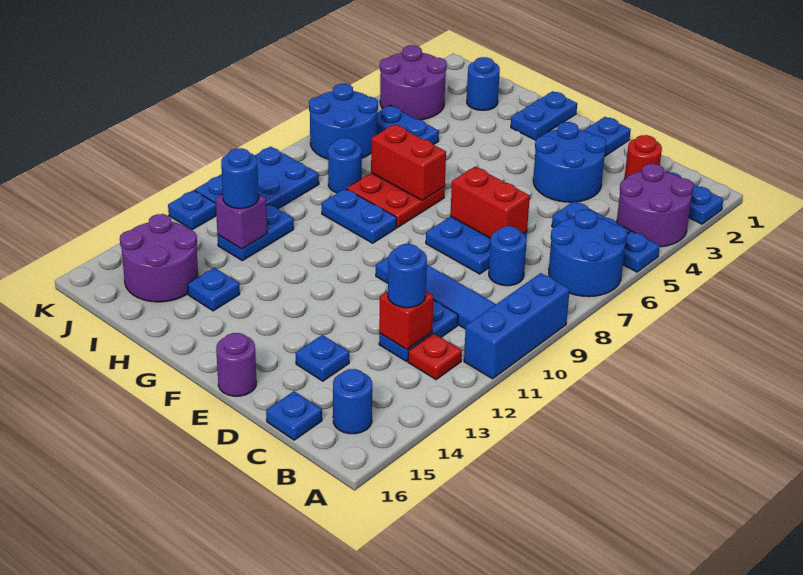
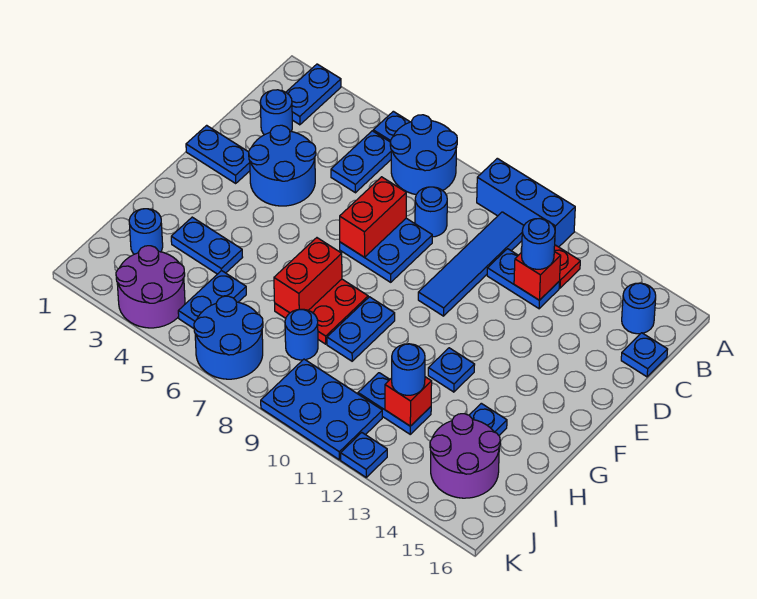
purple 2x2 round brick [617,164,694,247] -> none
red 1x1 round brick [624,135,662,179] -> blue 1x1 round brick [260,90,292,135]
blue 1x1 plate [296,335,349,381] -> blue 1x1 plate moved to [428,348,475,392]
purple 1x1 round brick [216,333,257,396] -> none
blue 1x2 plate [511,91,577,140] -> blue 1x2 plate moved to [171,217,243,274]
purple 1x1 brick [216,194,267,249] -> red 1x1 brick [385,377,432,426]

